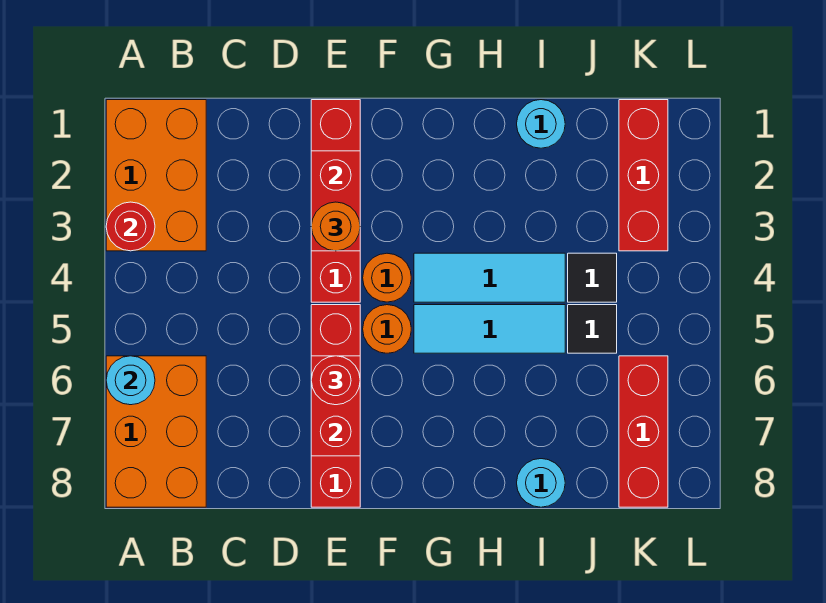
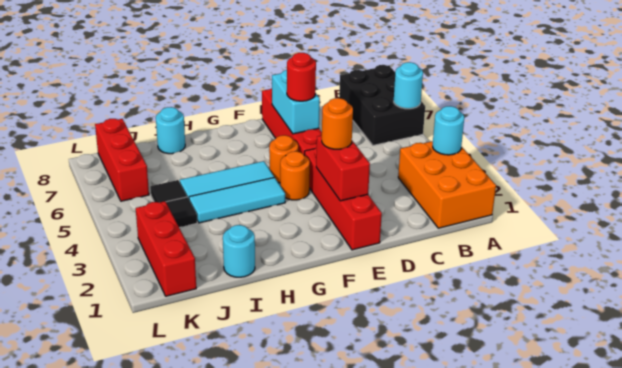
red 1x1 round brick [106,202,155,251] -> cyan 1x1 round brick [433,106,464,155]
orange 2x3 brick [106,356,206,507] -> black 2x3 brick [339,65,425,145]
red 1x2 brick [311,356,360,456] -> cyan 1x2 brick [272,70,320,134]

